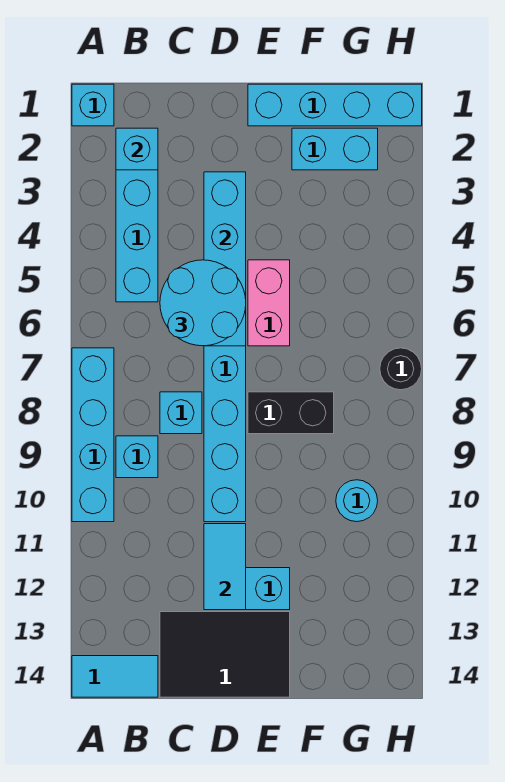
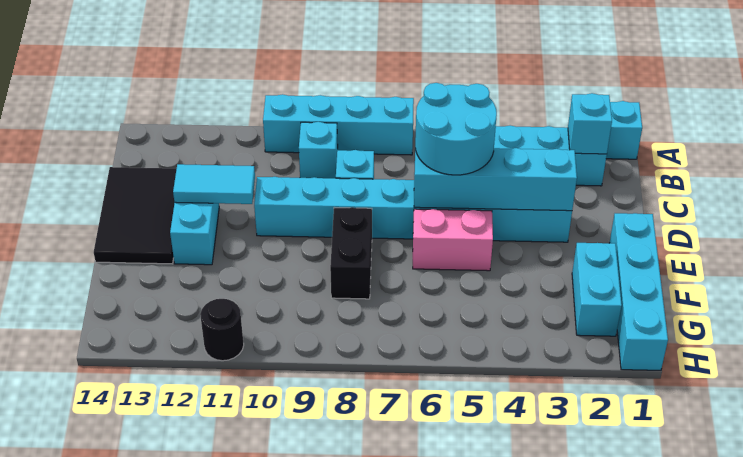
cyan 1x2 tile [72,656,158,697] -> none
cyan 1x1 round brick [336,480,378,522] -> none
black 1x1 round brick [380,348,422,390] -> black 1x1 round brick moved to [200,299,244,361]

